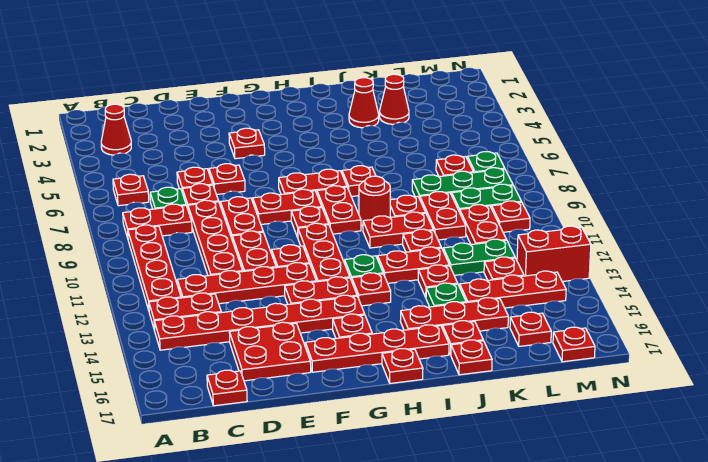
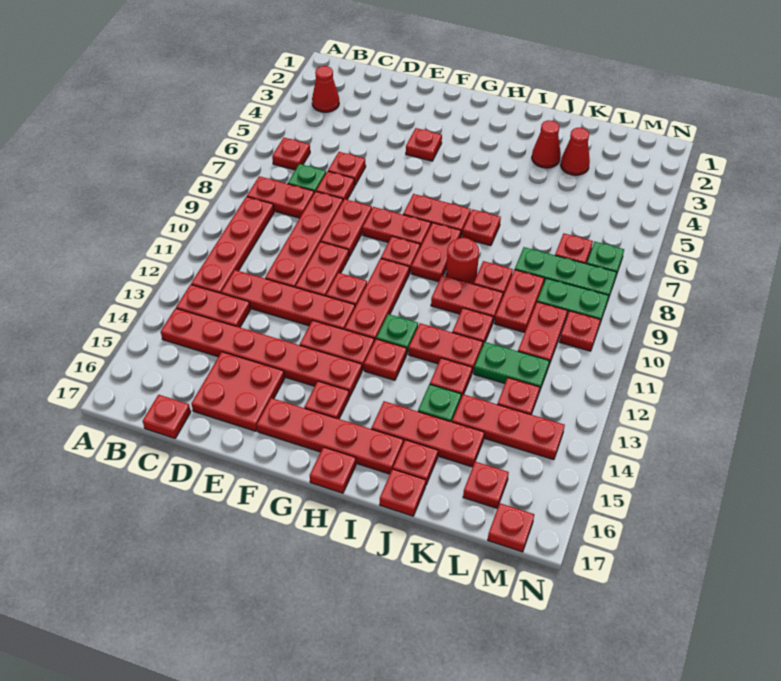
red 1x1 plate [209,164,245,195] -> none
red 1x2 brick [517,226,591,282] -> none

